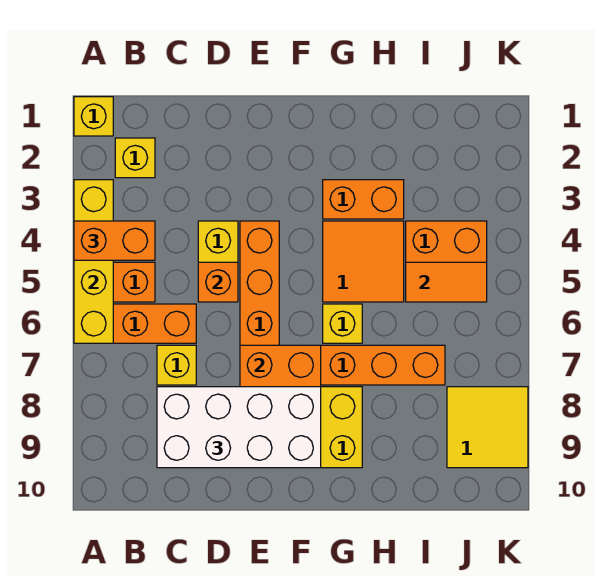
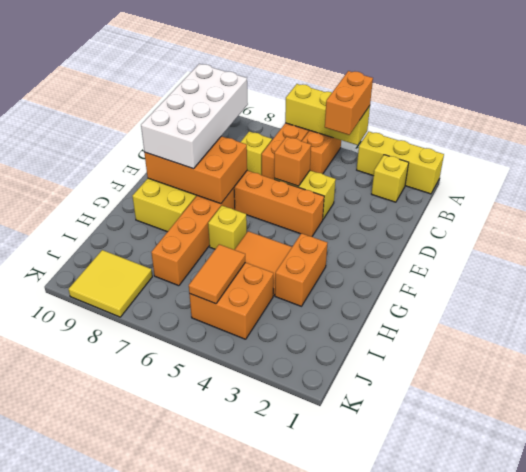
yellow 1x1 brick [74,97,113,136] -> yellow 1x3 brick [357,132,444,194]
yellow 1x4 brick [74,180,113,343] -> yellow 1x3 brick [285,84,370,145]

